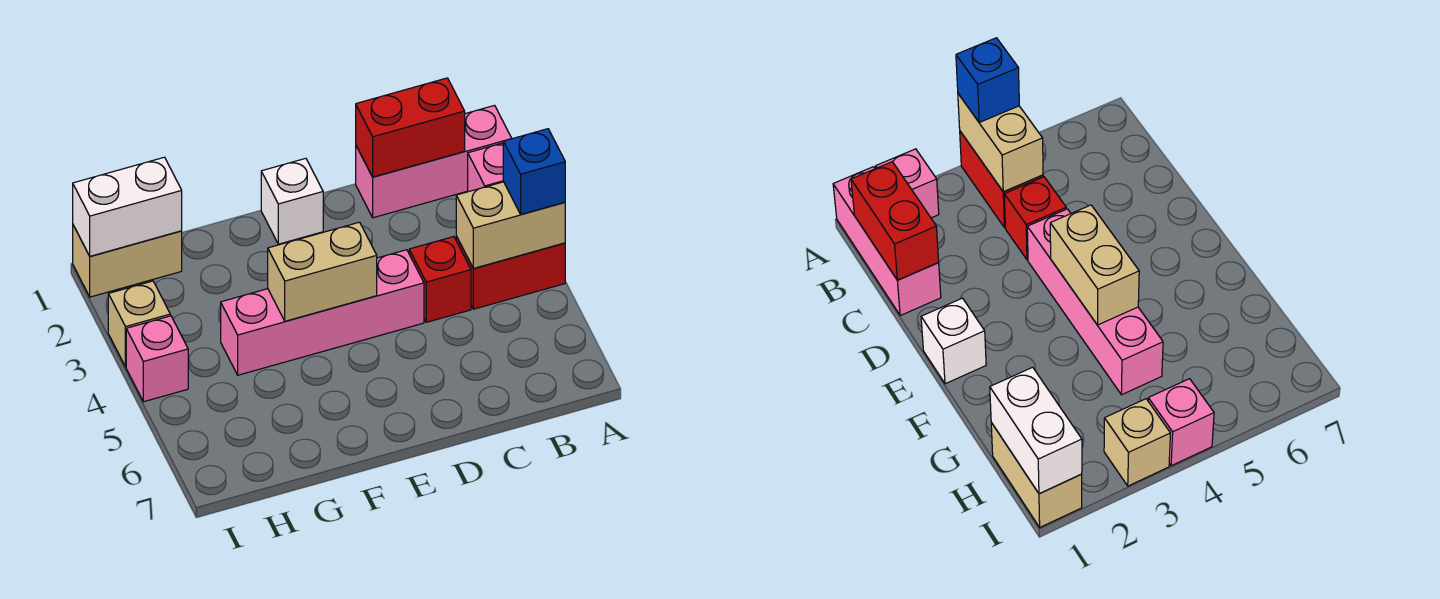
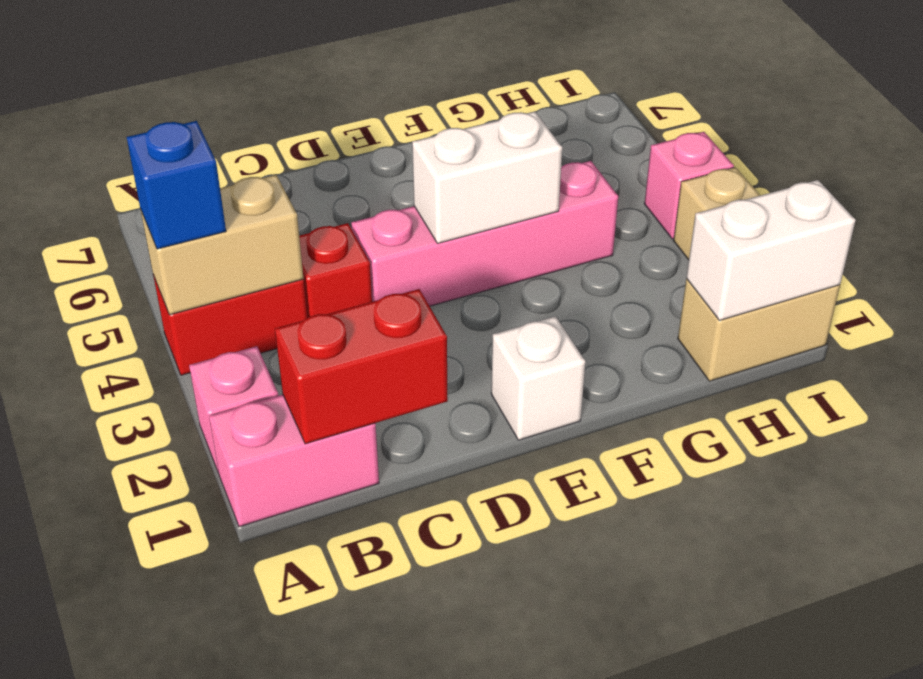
pink 1x3 brick [356,106,512,218] -> pink 1x2 brick [209,395,379,527]
tan 1x2 brick [268,222,377,321] -> white 1x2 brick [412,112,562,244]

